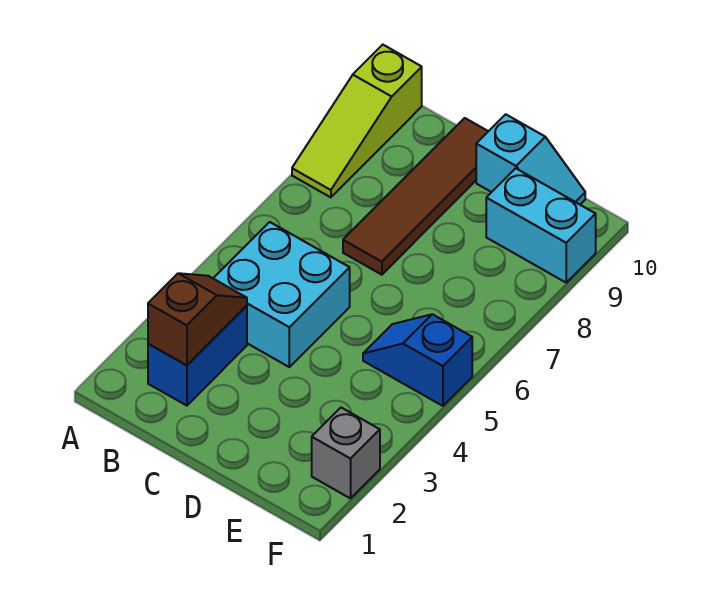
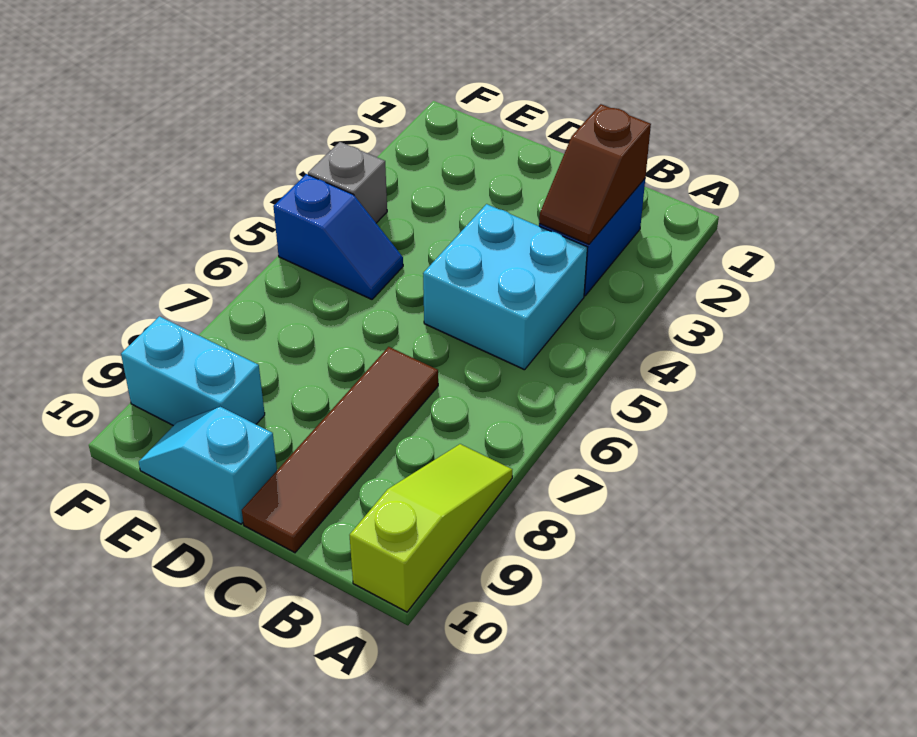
grey 1x1 brick [312,408,380,498] -> grey 1x1 brick moved to [308,142,387,223]

